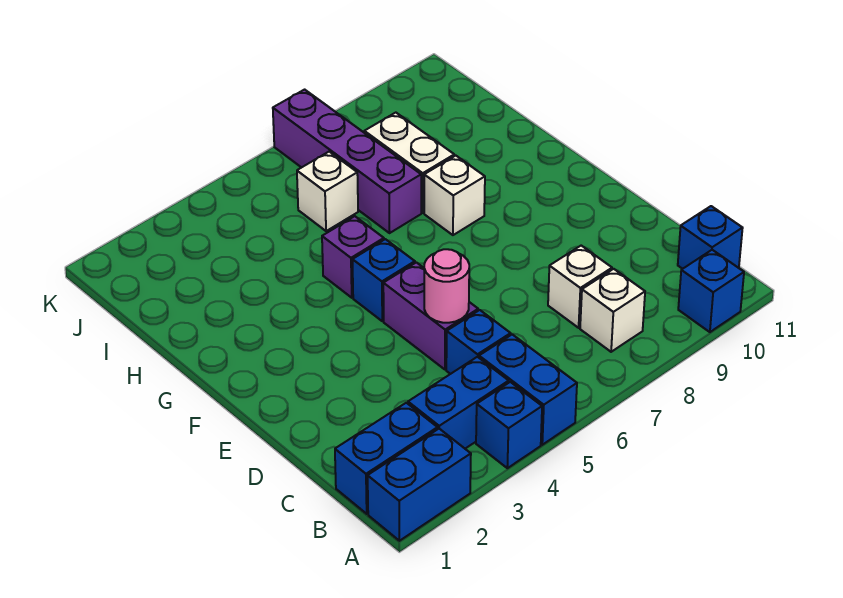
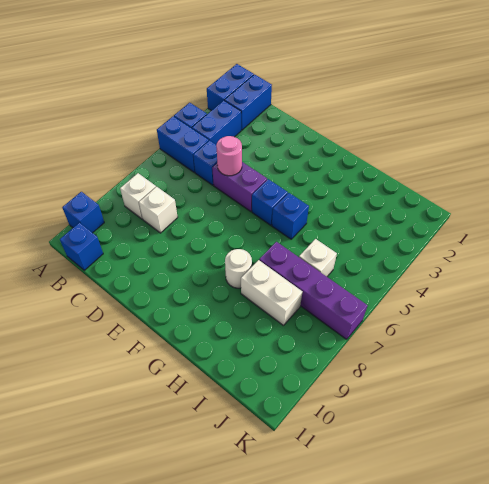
purple 1x1 brick [322,216,384,298] -> blue 1x1 brick [272,193,309,239]
white 1x1 brick [424,156,485,235] -> white 1x1 round brick [225,249,252,288]

